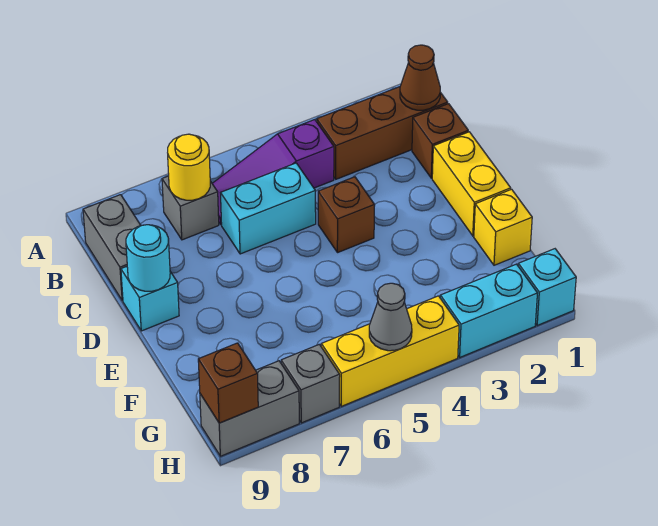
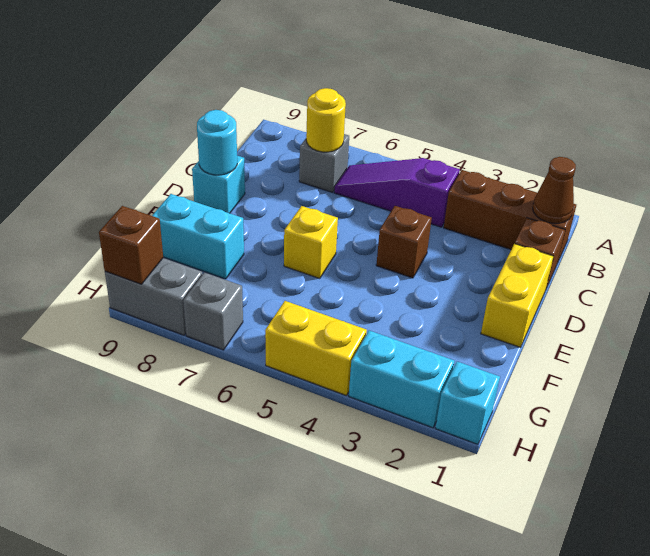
grey 1x2 brick [83,195,141,301] -> none
cyan 1x2 brick [221,163,316,254] -> cyan 1x2 brick moved to [152,194,244,279]
yellow 1x1 brick [474,189,532,265] -> yellow 1x1 brick moved to [284,206,338,279]
yellow 1x3 brick [321,296,459,406] -> yellow 1x2 brick [265,301,367,396]
grey 1x1 cone [369,283,412,351] -> none

